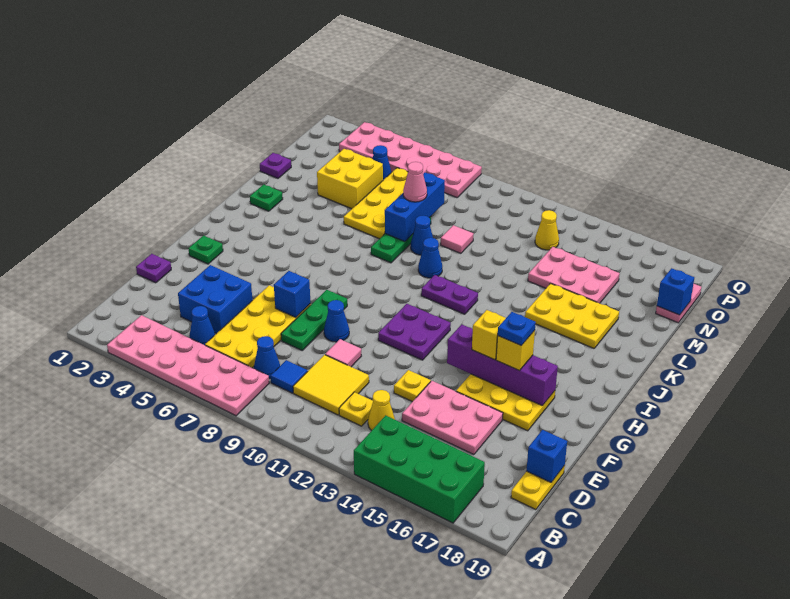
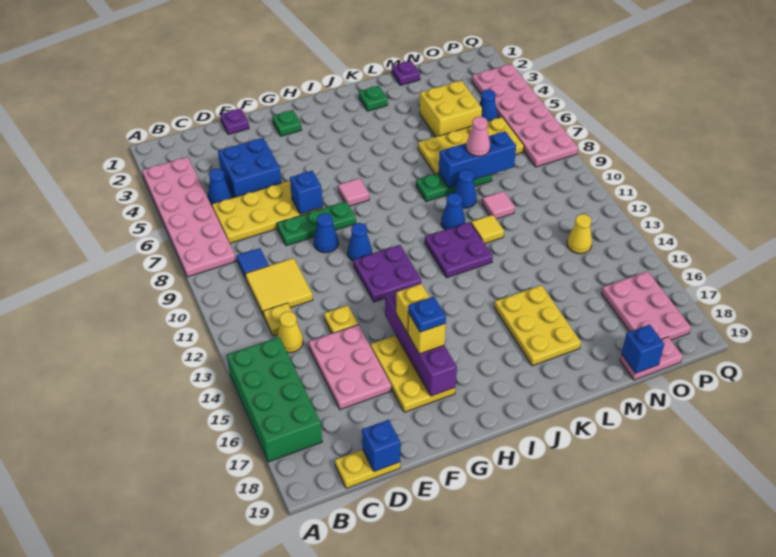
blue 1x1 cone [254,336,280,379] -> blue 1x1 cone moved to [347,223,372,261]
pink 1x1 tile [325,339,361,367] -> pink 1x1 tile moved to [338,178,369,206]
purple 1x2 plate [421,275,478,314] -> purple 2x2 plate [425,222,493,278]
none -> yellow 1x1 tile [471,215,504,243]
pink 2x3 plate [528,247,620,303] -> pink 2x3 plate moved to [602,271,691,340]

